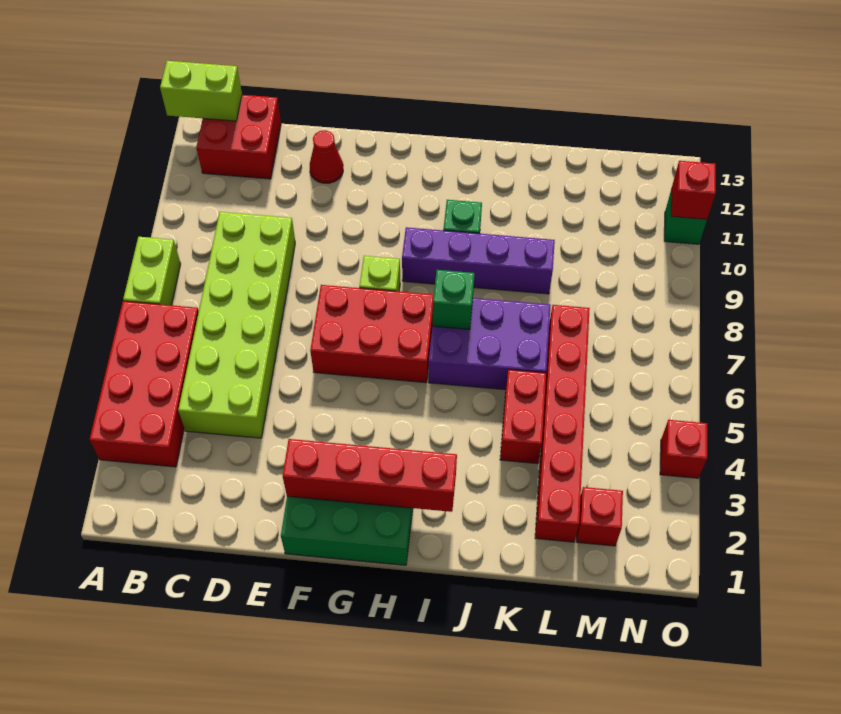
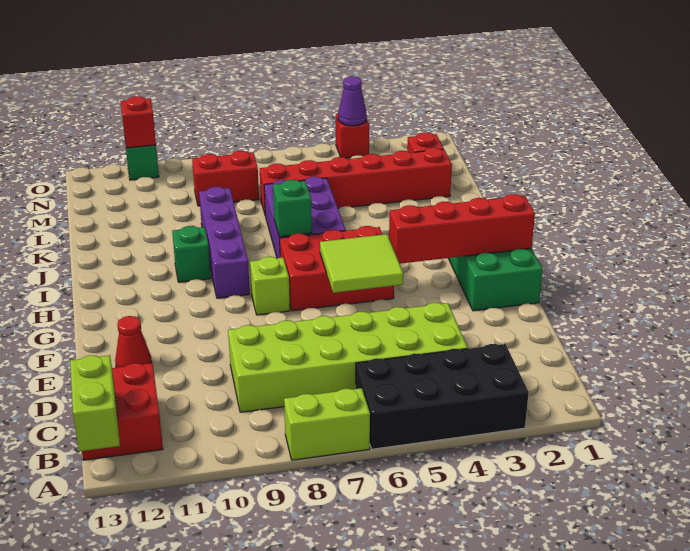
red 2x4 brick [90,301,199,467] -> black 2x4 brick [356,344,529,449]
red 1x4 brick [283,439,457,512] -> red 1x4 brick turned to [389,194,535,264]
none -> lime 2x2 tile [320,234,403,293]
red 2x3 brick [310,285,434,383] -> red 2x3 brick turned to [280,226,394,311]
red 1x2 brick [500,370,546,464] -> red 1x2 brick moved to [192,151,259,206]
none -> purple 1x1 cone [338,77,367,126]

